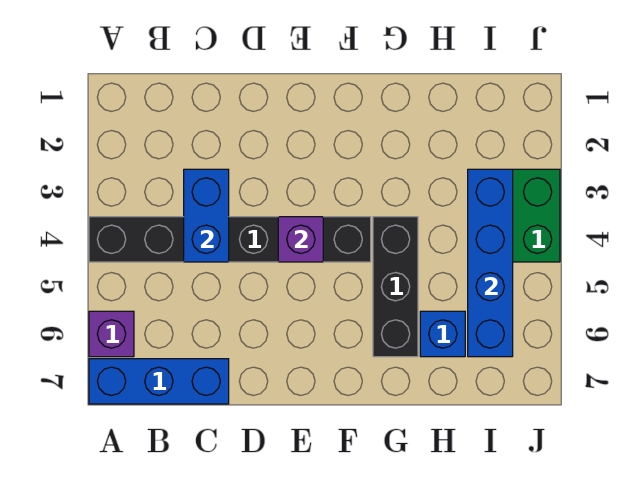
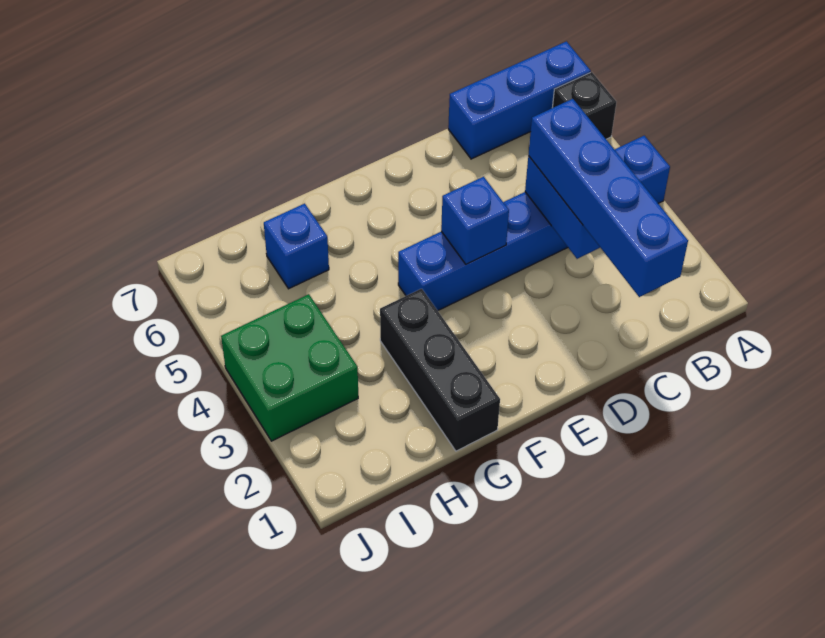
black 1x6 brick [89,217,371,262] -> blue 1x6 brick [398,136,670,311]
purple 1x1 brick [89,311,134,357] -> black 1x1 brick [552,72,616,139]
purple 1x1 brick [278,217,323,262] -> blue 1x1 brick [441,177,509,264]
black 1x3 brick [373,217,418,357] -> black 1x3 brick moved to [380,289,500,451]
blue 1x4 brick [468,169,513,357] -> blue 1x4 brick moved to [528,99,688,297]

